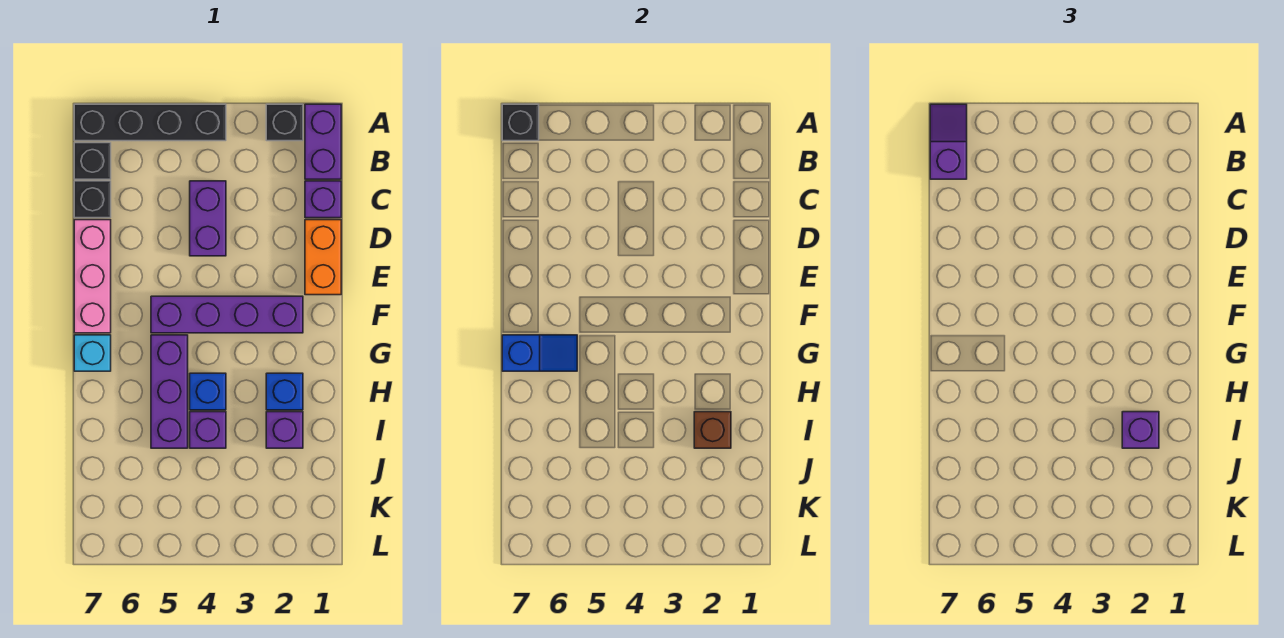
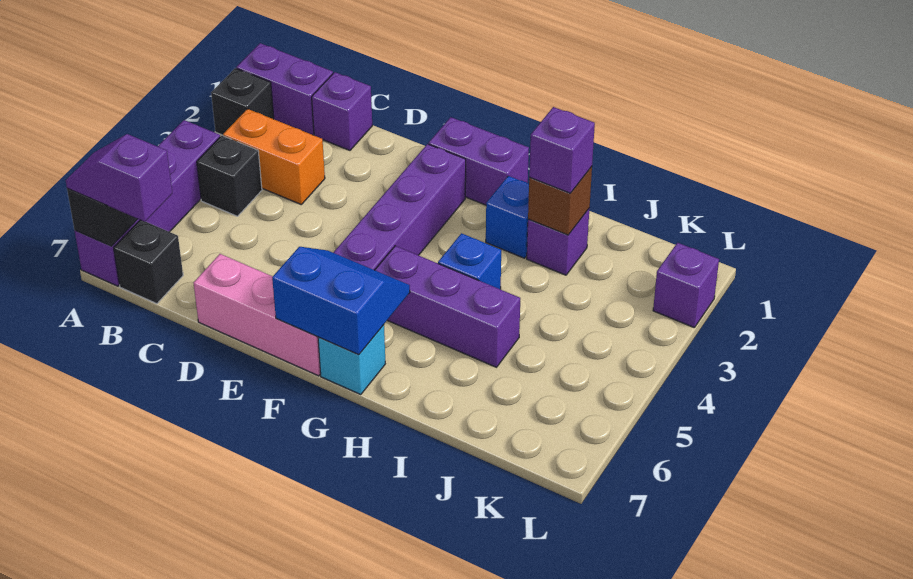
black 1x4 brick [74,104,226,141] -> purple 1x4 brick [75,120,220,286]
purple 1x2 brick [190,181,226,256] -> purple 1x2 brick moved to [429,117,529,205]
black 1x1 brick [74,181,111,218] -> black 1x1 brick moved to [197,136,262,216]
orange 1x2 brick [305,220,341,295] -> orange 1x2 brick moved to [223,109,325,204]
blue 1x2 slope [502,335,577,371] -> blue 2x2 slope [272,247,410,355]
purple 1x1 brick [190,412,226,448] -> purple 1x1 brick moved to [653,243,719,327]

